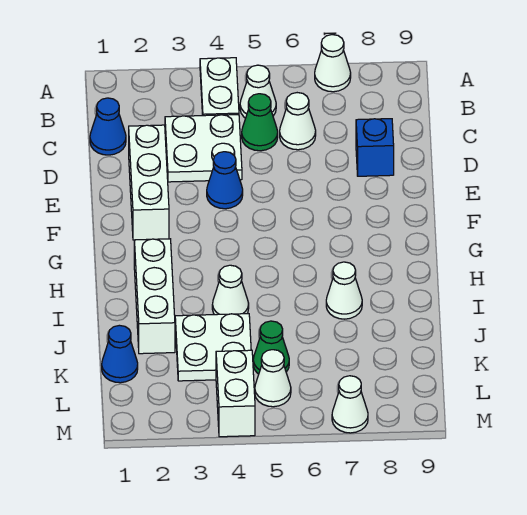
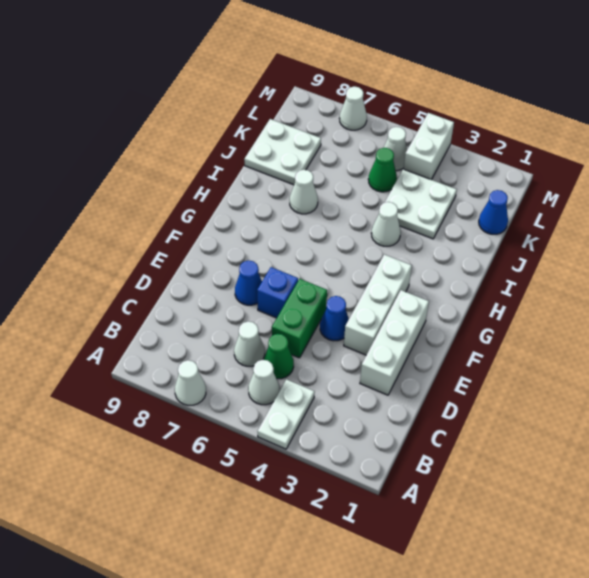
blue 1x1 cone [90,98,126,155] -> blue 1x1 cone moved to [235,260,262,305]
white 2x2 plate [165,115,242,182] -> white 2x2 plate moved to [244,119,321,185]
none -> green 1x2 brick [272,279,327,358]
blue 1x1 brick [356,119,394,176] -> blue 1x1 brick moved to [257,267,298,318]
white 1x3 brick [134,239,175,354] -> white 1x3 brick moved to [344,254,412,355]

